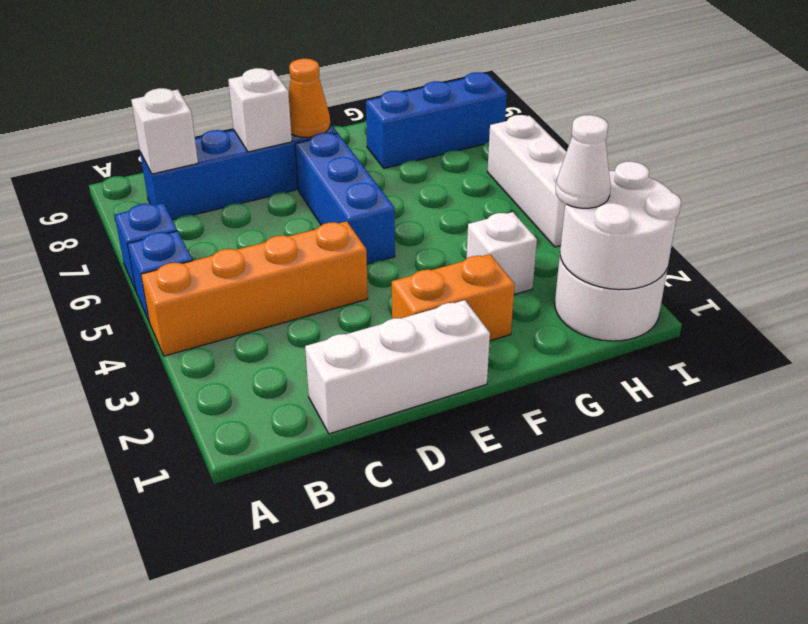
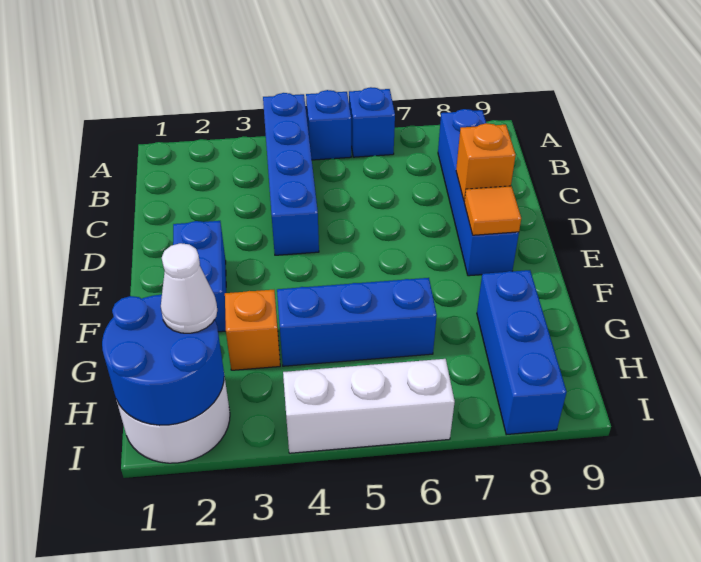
orange 1x4 brick [141,221,368,356] -> blue 1x4 brick [263,93,319,255]
white 1x1 brick [131,88,198,174] -> none
white 1x3 brick [305,300,490,434] -> none
white 1x1 brick [228,68,292,152] -> orange 1x1 brick [456,123,516,201]
orange 1x2 brick [392,254,515,341] -> blue 1x2 brick [173,221,226,332]
blue 1x3 brick [295,133,395,264] -> blue 1x3 brick moved to [277,278,437,366]
orange 1x1 cone [289,59,330,137] -> orange 1x1 tile [464,186,521,235]
white 1x1 brick [467,212,537,294] -> orange 1x1 brick [225,290,280,370]
white 2x2 round brick [560,162,681,290] -> blue 2x2 round brick [102,294,224,425]

